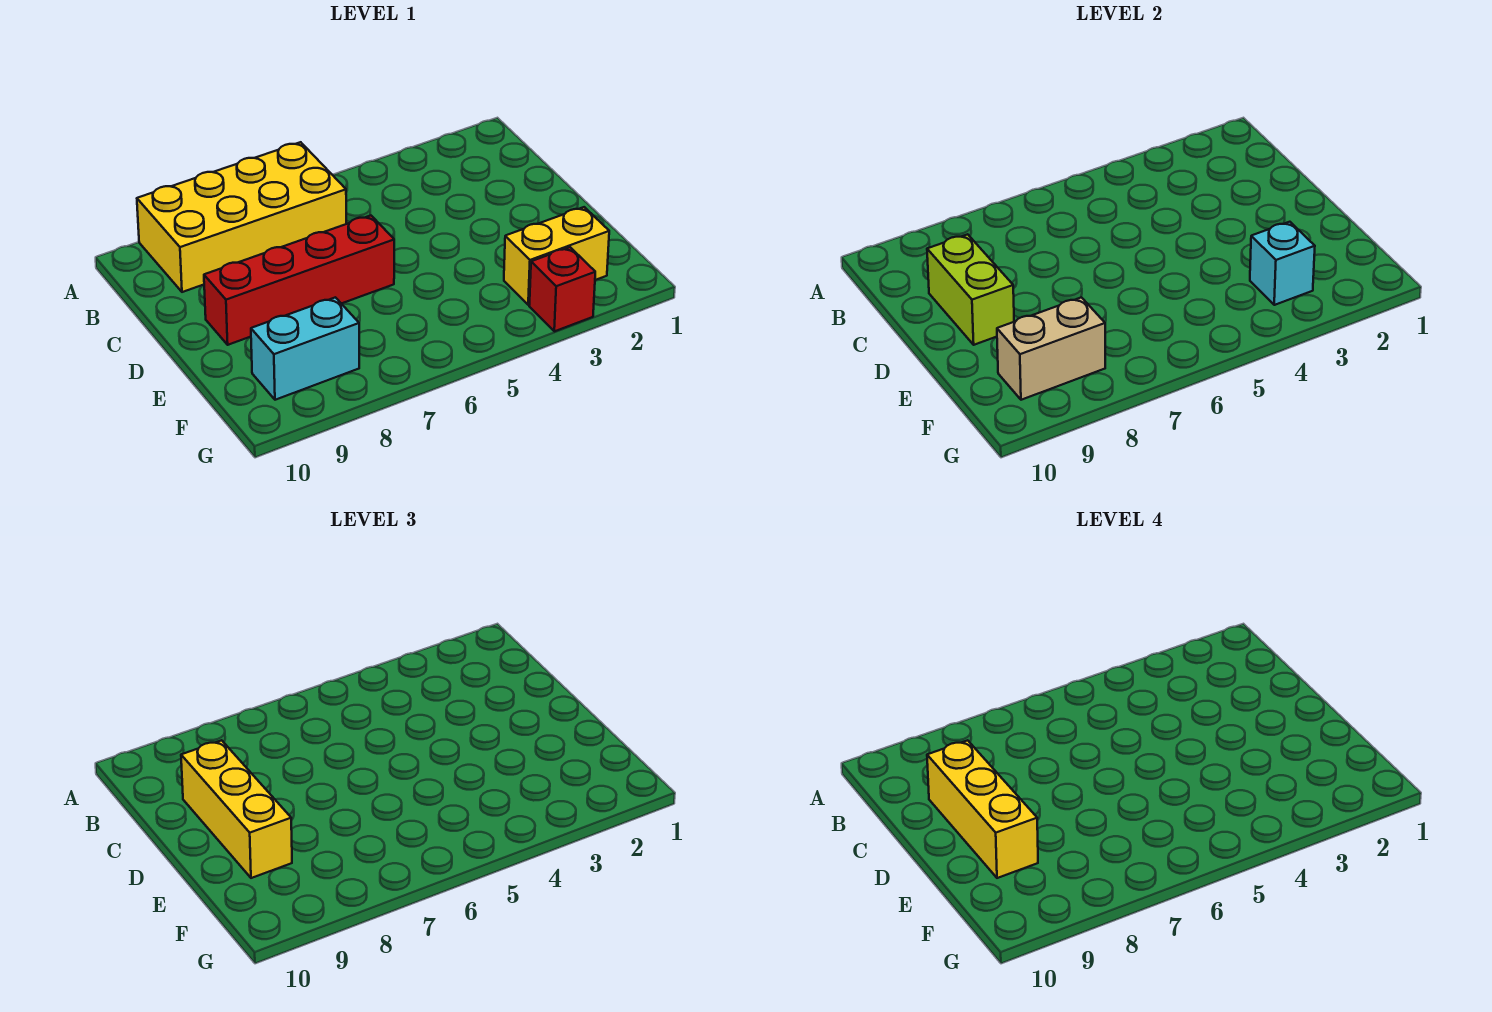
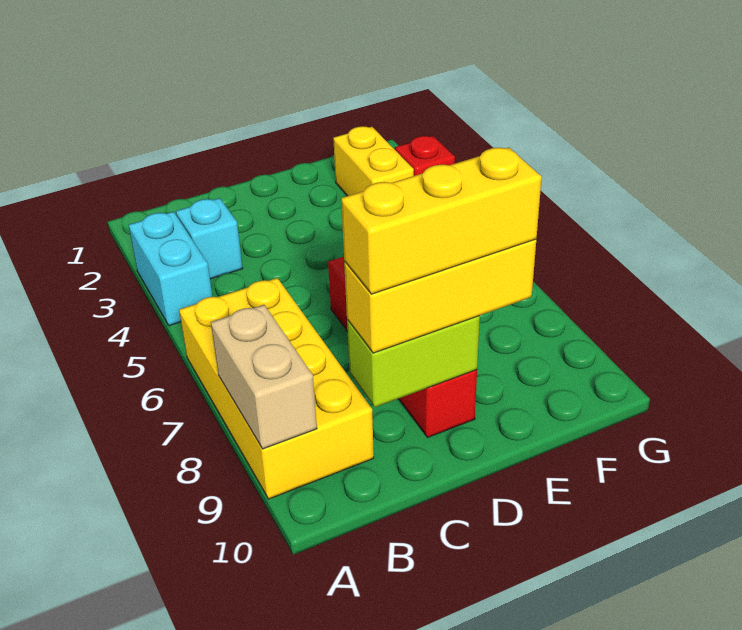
cyan 1x1 brick [1250,222,1315,305] -> cyan 1x1 brick moved to [176,198,243,279]
cyan 1x2 brick [251,297,359,400] -> cyan 1x2 brick moved to [129,212,212,326]
tan 1x2 brick [997,297,1105,400] -> tan 1x2 brick moved to [211,305,317,449]

